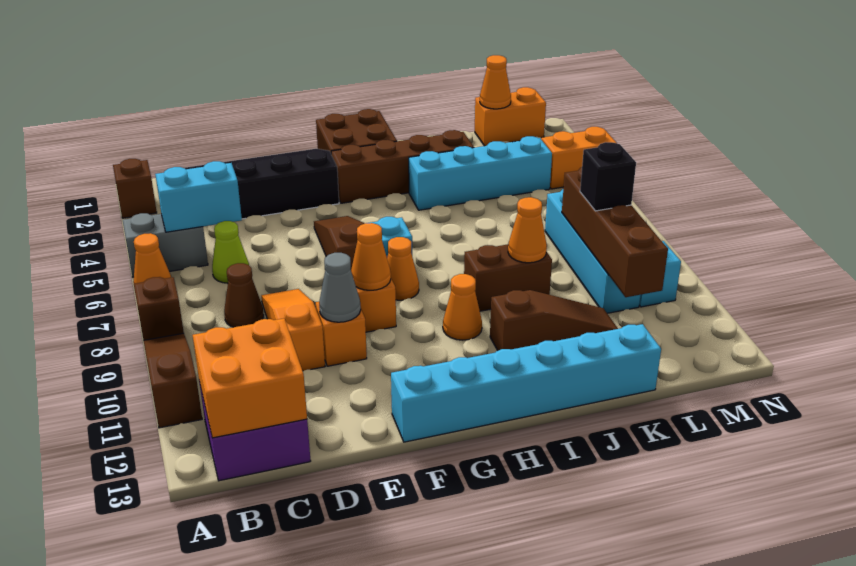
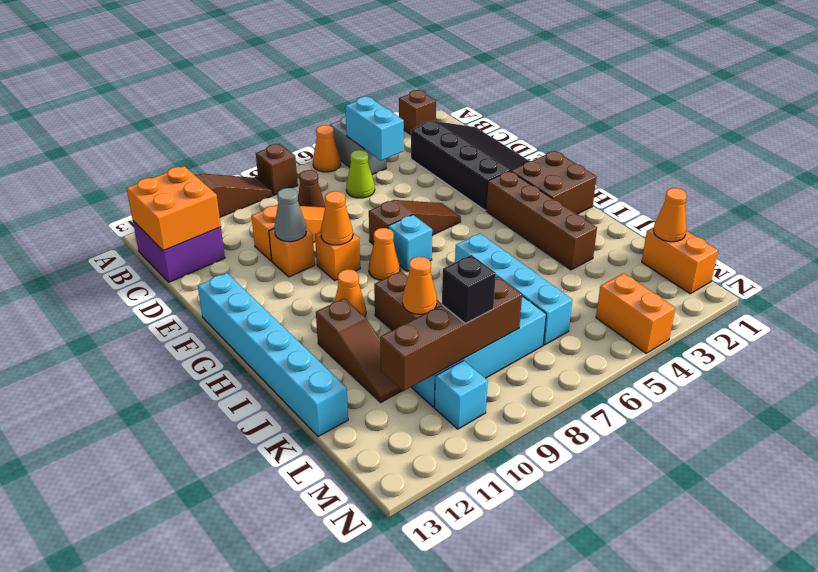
cyan 1x4 brick [409,136,552,210] -> cyan 1x4 brick moved to [455,233,572,345]

